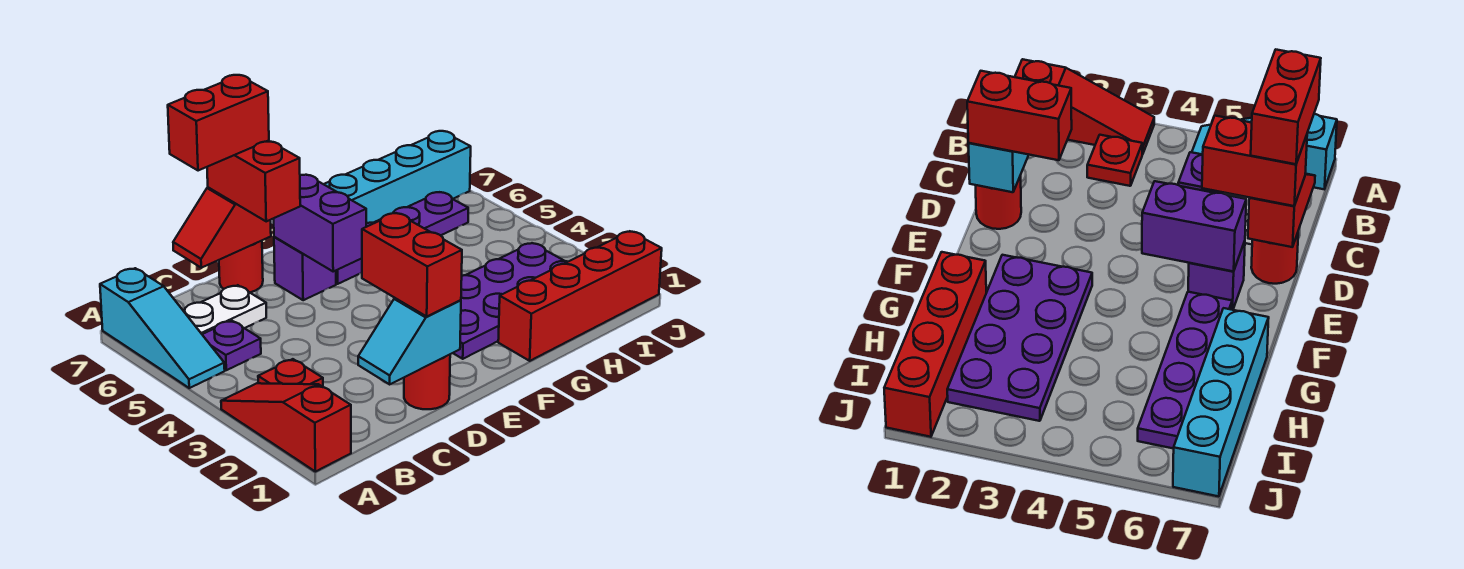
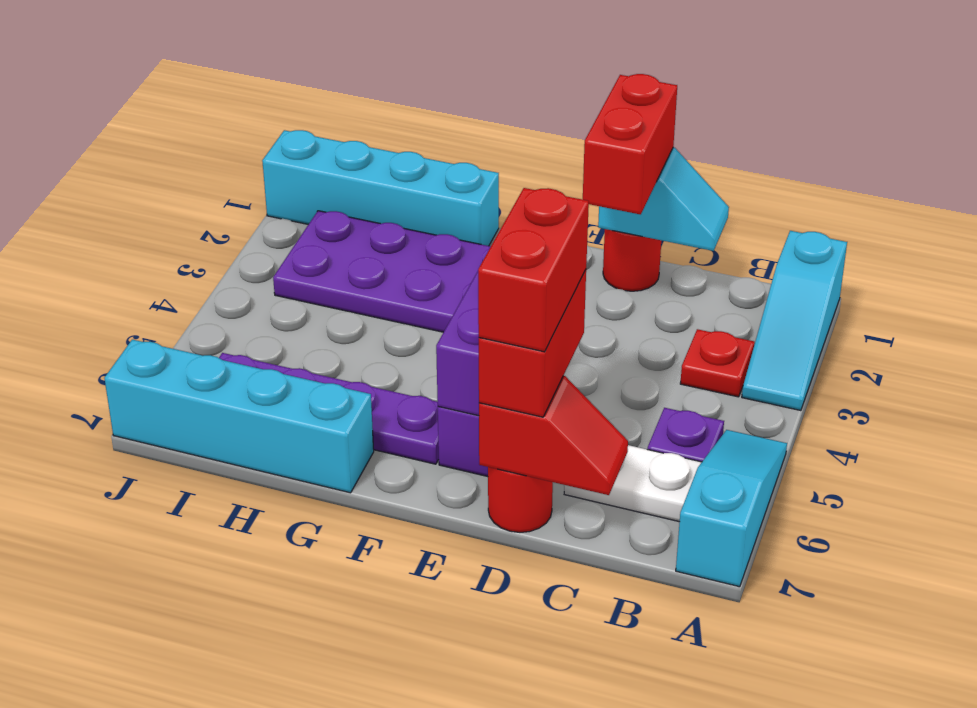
red 1x3 slope [221,383,351,472] -> cyan 1x3 slope [742,231,847,411]
red 1x2 brick [168,75,269,171] -> red 1x2 brick turned to [478,188,589,352]
red 1x4 brick [498,231,662,361] -> cyan 1x4 brick [262,130,499,246]

